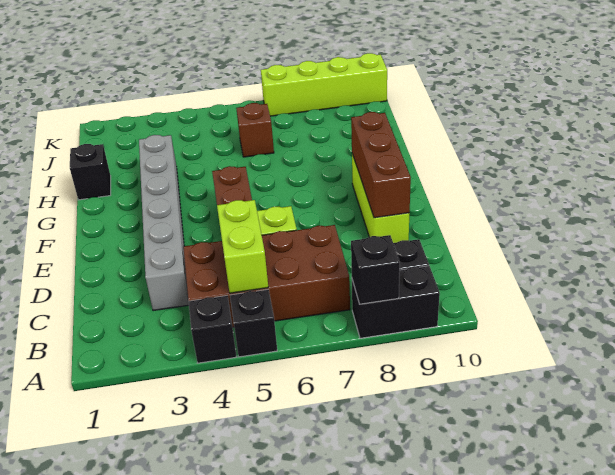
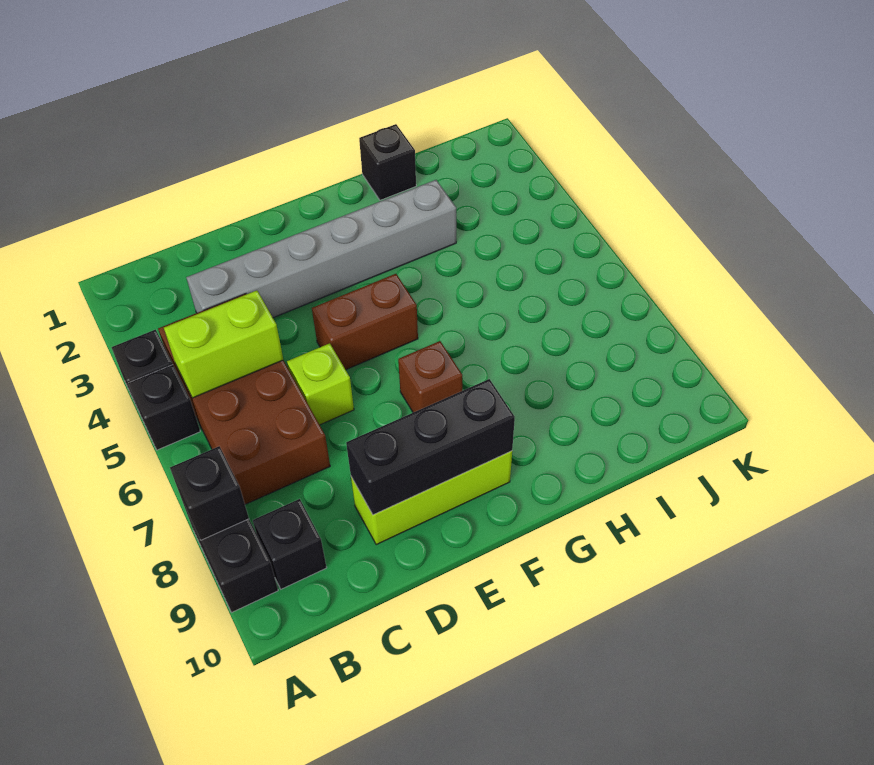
brown 1x3 brick [351,112,411,218] -> black 1x3 brick [346,379,515,515]
brown 1x1 brick [236,103,274,157] -> brown 1x1 brick moved to [398,341,462,412]
lime 1x4 brick [261,53,387,116] -> none

